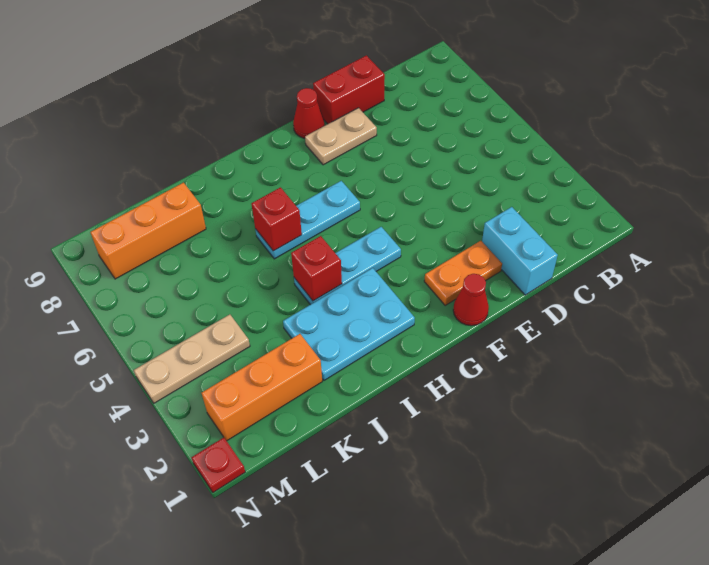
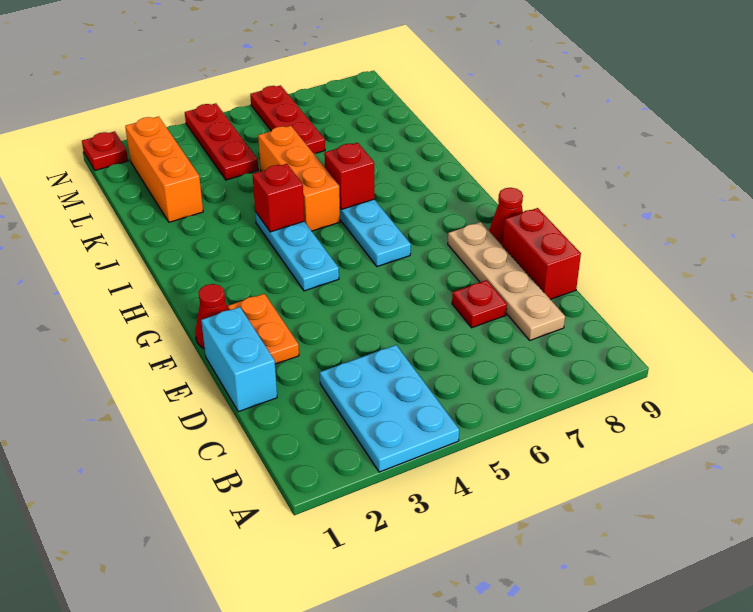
cyan 1x2 brick [482,207,558,295] -> cyan 1x2 brick turned to [201,307,277,412]
none -> red 1x1 plate [452,280,507,328]
tan 1x2 plate [305,108,377,165] -> tan 1x4 plate [448,222,565,340]
cyan 2x3 plate [283,268,415,380] -> cyan 2x3 plate moved to [320,345,459,472]
orange 1x3 brick [90,183,206,279] -> orange 1x3 brick moved to [258,126,340,231]
tan 1x3 plate [134,314,250,403] -> red 1x3 plate [185,103,258,180]
none -> red 1x3 plate [250,85,325,154]

